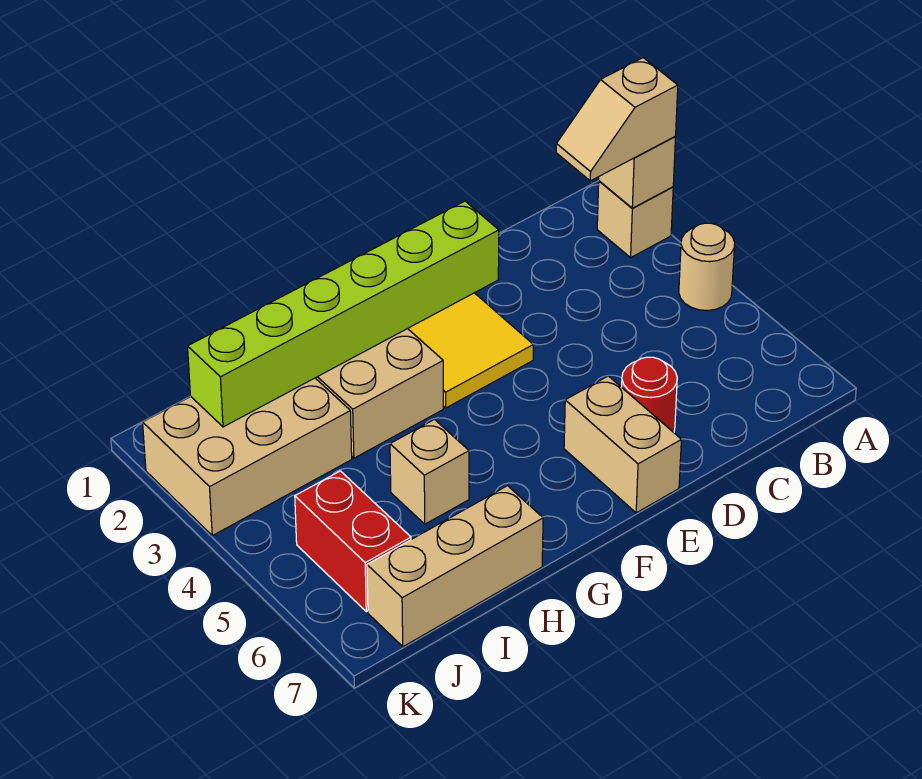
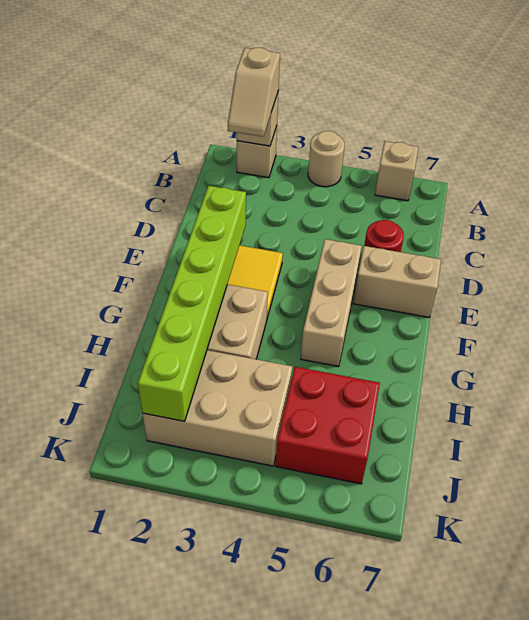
tan 1x1 brick [390,420,469,524] -> tan 1x1 brick moved to [375,141,418,201]
tan 1x3 brick [367,486,543,647] -> tan 1x3 brick moved to [301,239,362,367]
tan 2x3 brick [143,378,352,536] -> tan 2x3 brick turned to [143,350,292,466]
red 1x2 brick [295,471,411,612] -> red 2x2 brick [276,367,380,484]

